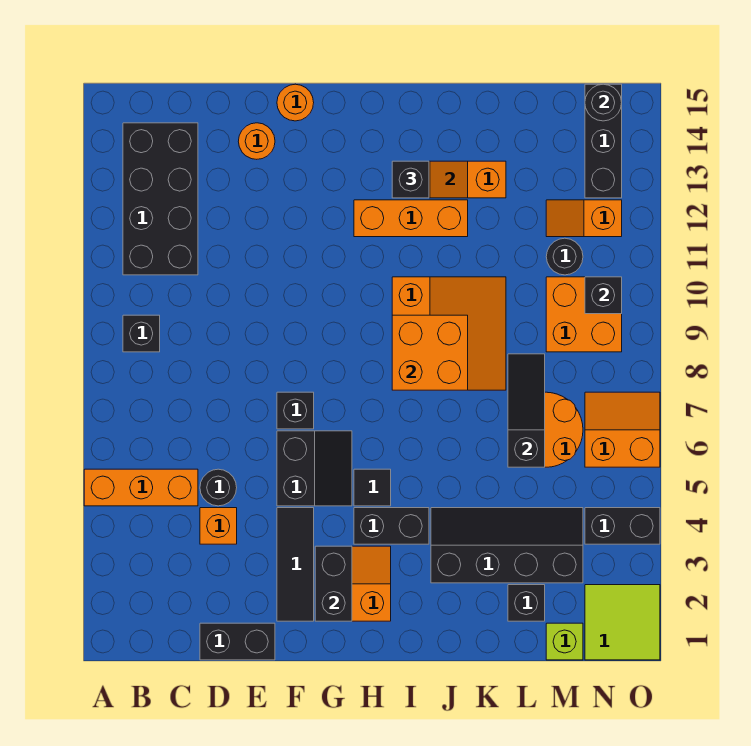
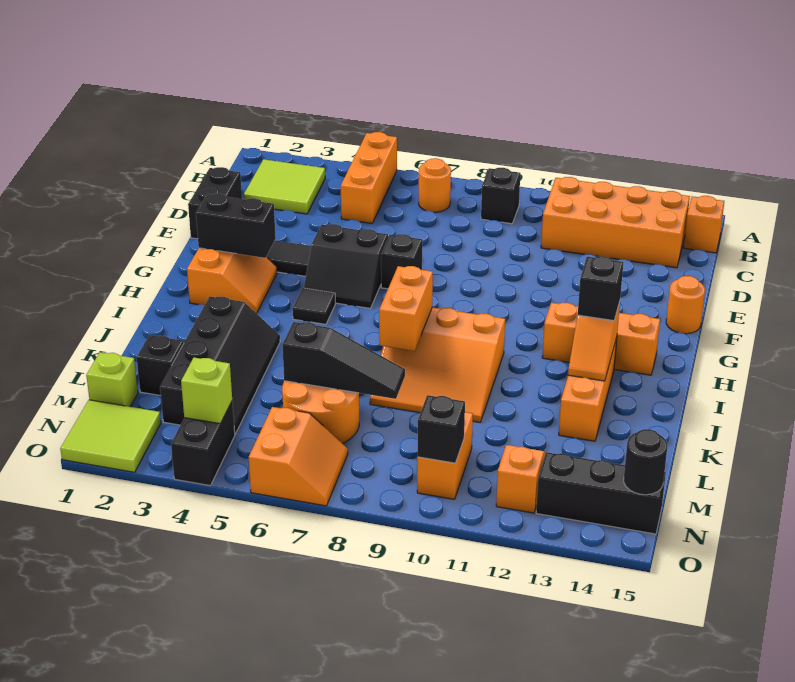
none -> lime 2x2 tile [244,159,325,214]
black 2x4 brick [123,123,198,275] -> orange 2x4 brick [541,177,690,268]
orange 1x1 brick [200,508,237,544] -> orange 1x1 brick moved to [684,196,724,253]
black 1x1 round brick [200,469,237,506] -> none
orange 1x1 round brick [238,123,275,159] -> orange 1x1 round brick moved to [419,158,451,212]
black 1x2 brick [354,508,429,544] -> none
orange 1x3 brick [354,200,468,237] -> orange 1x3 brick turned to [542,302,660,375]
orange 2x2 brick [392,315,468,390] -> orange 1x2 brick [379,266,433,351]
orange 2x2 brick [546,277,622,352] -> orange 1x2 brick [417,412,473,499]
black 1x1 round brick [546,238,583,275] -> none
none -> lime 1x1 brick [181,358,232,424]

